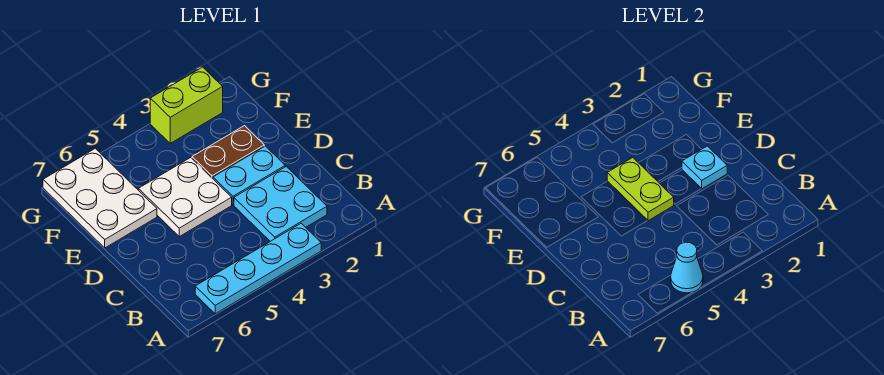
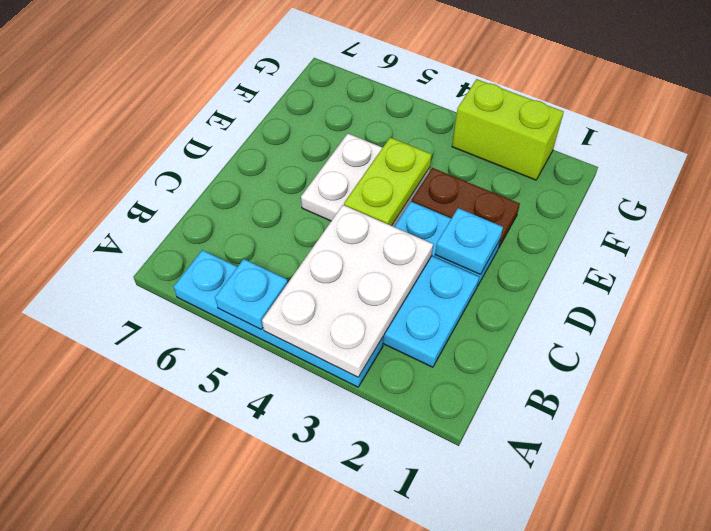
cyan 1x1 cone [671,242,703,293] -> cyan 1x1 plate [215,259,288,330]
white 2x3 plate [43,148,157,248] -> white 2x3 plate moved to [262,205,433,377]

